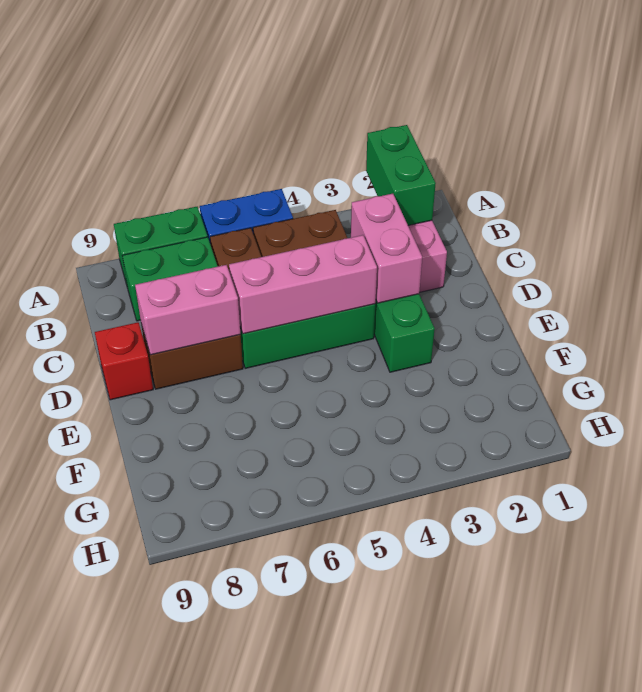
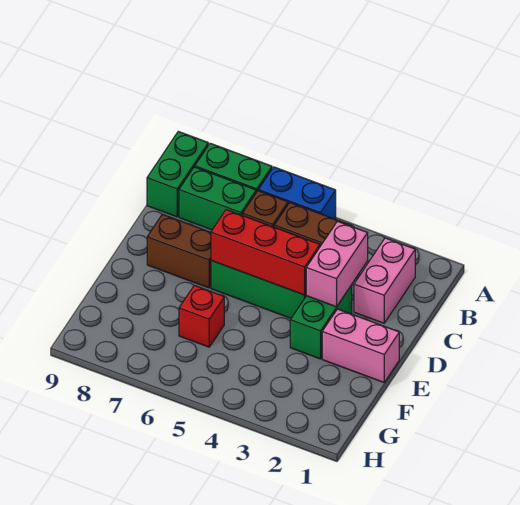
green 1x2 brick [366,125,436,225] -> green 1x2 brick moved to [147,132,208,217]
pink 1x3 brick [229,235,377,334] -> red 1x3 brick [211,210,320,295]
pink 1x2 brick [135,265,240,355] -> pink 1x2 brick moved to [322,309,399,382]
red 1x1 brick [95,322,153,400] -> red 1x1 brick moved to [179,285,224,347]

